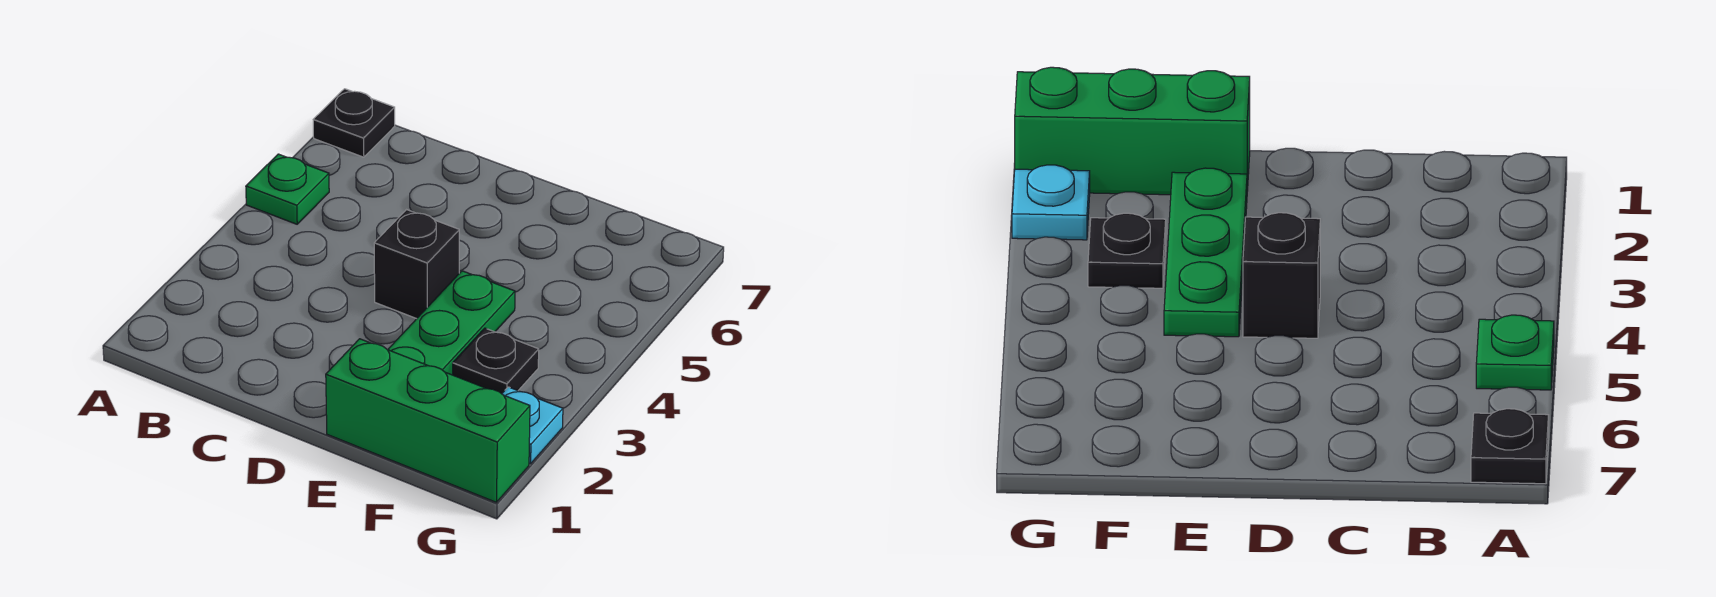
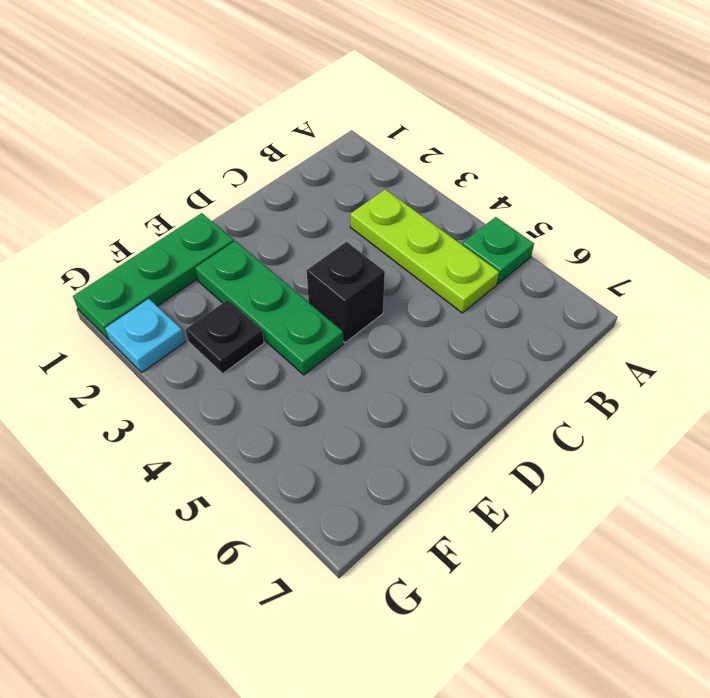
black 1x1 plate [313,89,395,157] -> none
none -> lime 1x3 plate [350,189,499,313]
green 1x3 brick [326,339,530,502] -> green 1x3 plate [73,213,234,339]

